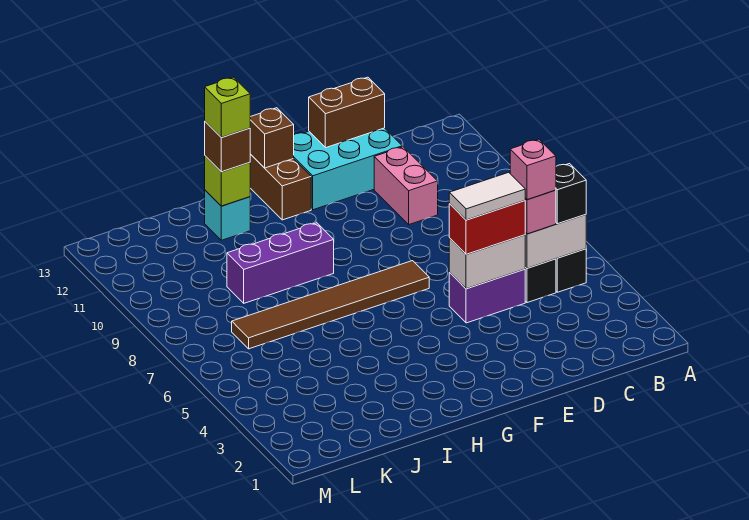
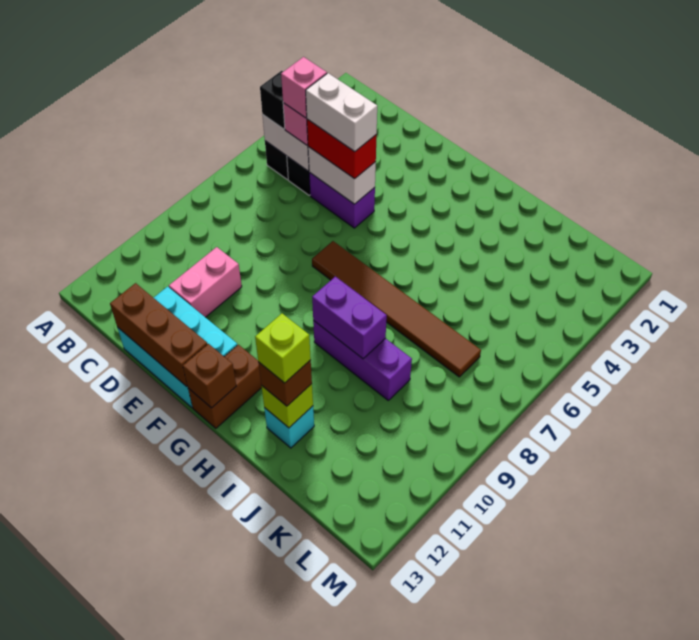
white 1x2 tile [449,172,525,220] -> white 1x2 brick [306,73,377,152]
brown 1x2 brick [309,77,385,148] -> brown 1x3 brick [110,283,207,386]
none -> purple 1x2 brick [312,277,387,359]

